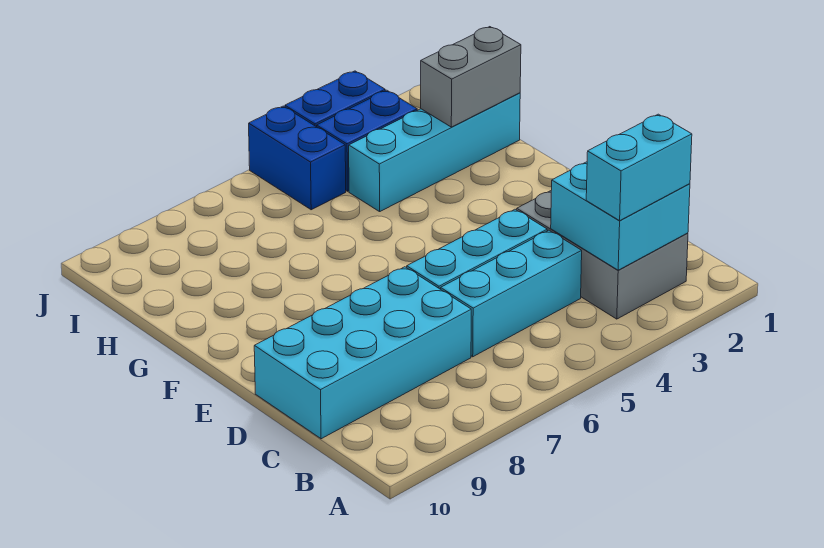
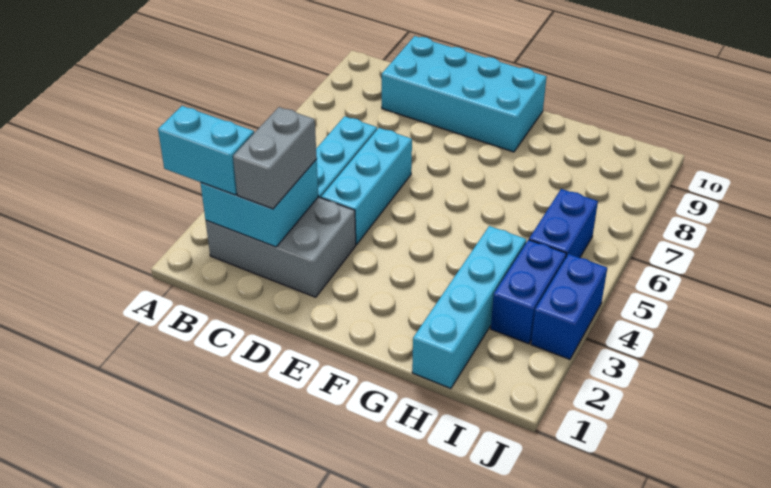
cyan 1x2 brick [586,114,692,221] -> cyan 1x2 brick turned to [158,106,254,195]
cyan 2x4 brick [254,267,471,439] -> cyan 2x4 brick turned to [382,36,547,152]
grey 1x2 brick [421,27,521,127] -> grey 1x2 brick moved to [233,107,317,209]
blue 1x2 brick [249,106,346,210] -> blue 1x2 brick turned to [529,189,598,258]

